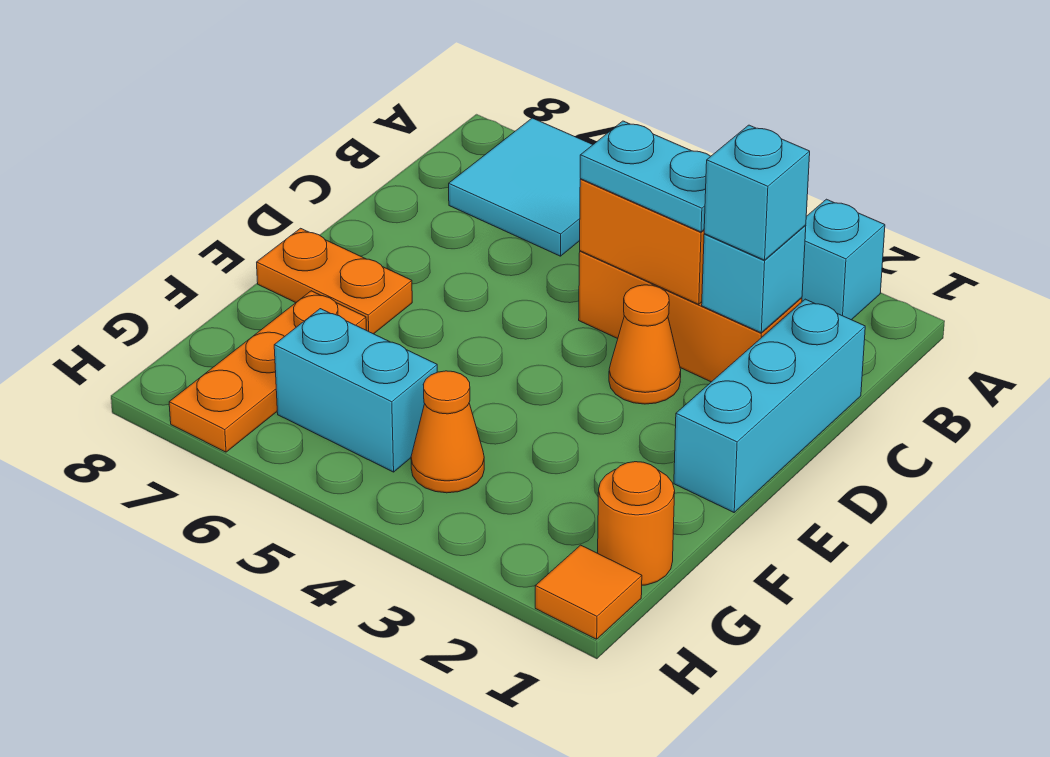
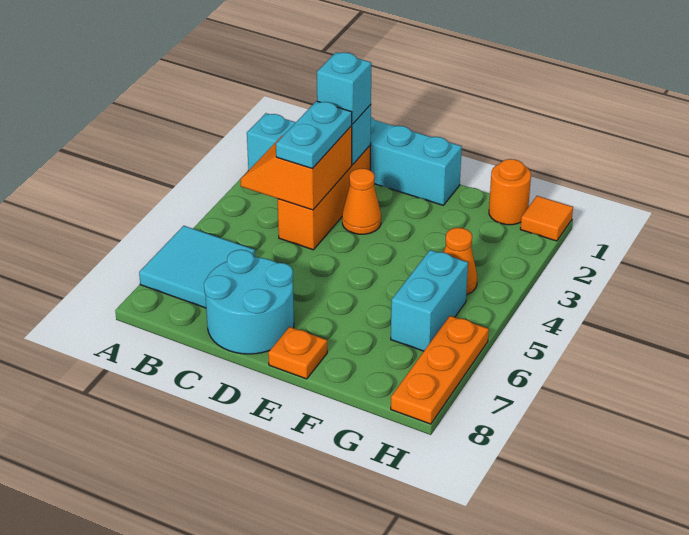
none -> cyan 2x2 round brick [204,250,294,354]
orange 1x2 plate [257,228,412,334] -> orange 1x1 plate [268,327,327,379]
orange 1x3 plate [169,291,366,452] -> orange 1x3 plate turned to [391,316,489,424]

